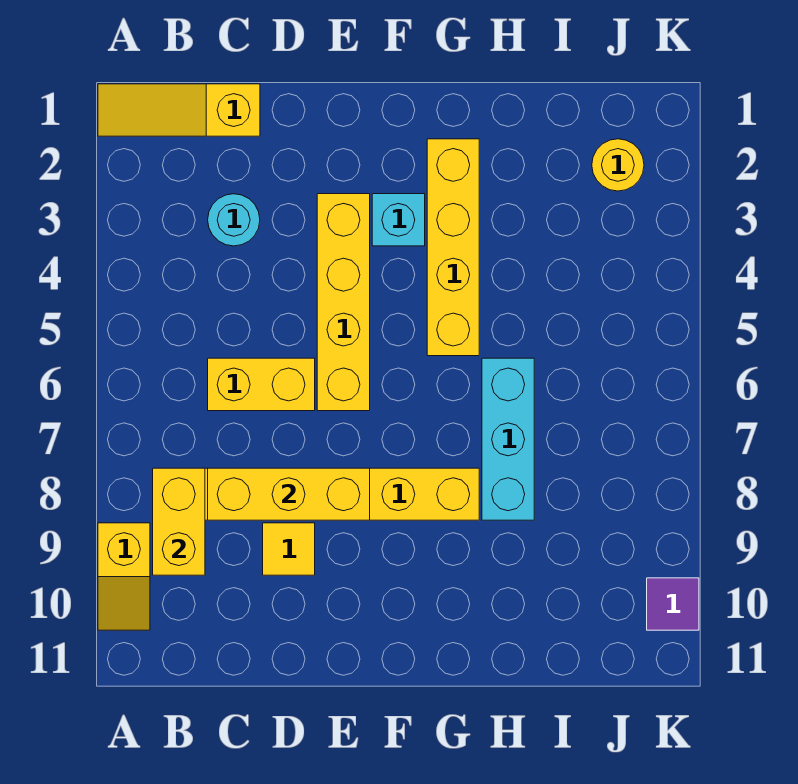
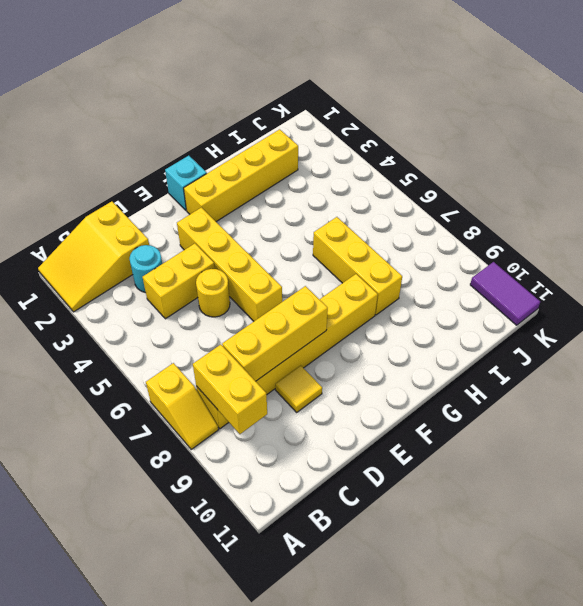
yellow 1x3 slope [98,84,260,136] -> yellow 2x3 slope [38,201,149,312]
yellow 1x2 slope [98,523,150,630] -> yellow 1x2 slope moved to [146,363,218,449]
yellow 1x2 brick [208,358,315,411] -> yellow 1x2 brick moved to [143,243,215,319]
cyan 1x1 brick [372,194,425,246] -> cyan 1x1 brick moved to [165,156,207,210]
yellow 1x4 brick [427,139,479,356] -> yellow 1x4 brick turned to [184,129,298,222]
cyan 1x3 brick [482,358,534,520] -> yellow 1x3 brick [313,217,402,315]
yellow 1x1 round brick [592,139,644,191] -> yellow 1x1 round brick moved to [196,269,230,317]
purple 1x1 tile [647,578,699,630] -> purple 1x2 tile [470,262,540,325]

